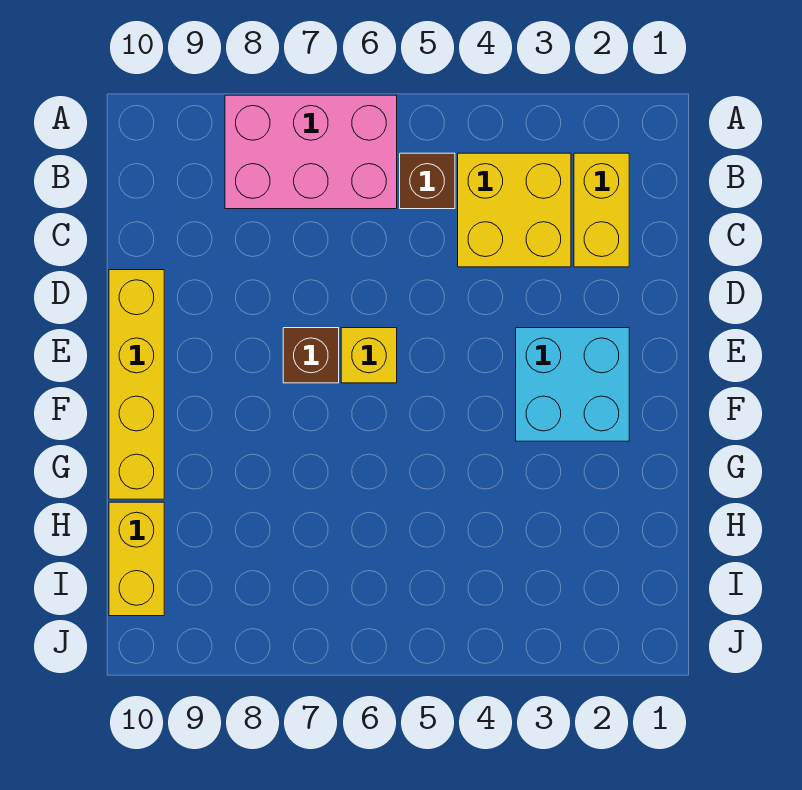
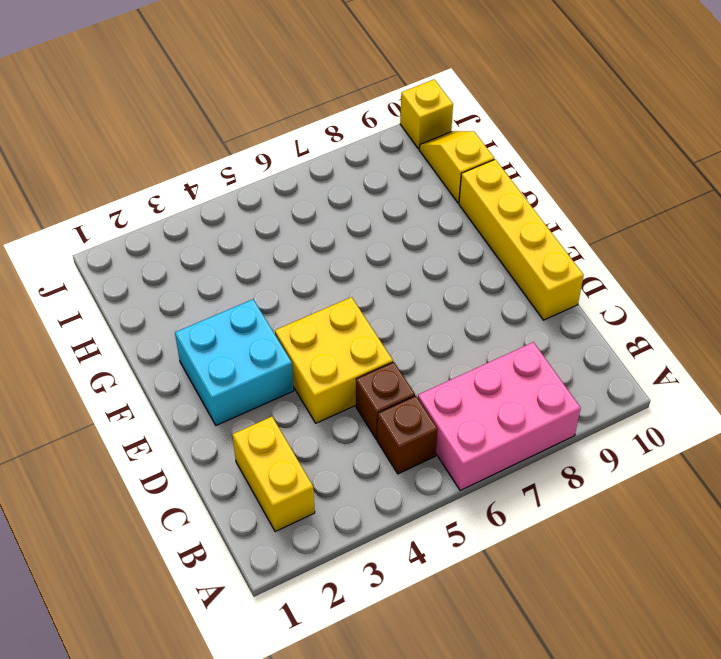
yellow 2x2 brick [458,153,571,267] -> yellow 2x2 brick moved to [275,297,393,423]
yellow 1x1 brick [341,328,397,383] -> yellow 1x1 brick moved to [400,79,453,149]
brown 1x1 brick [283,328,339,383] -> brown 1x1 brick moved to [356,362,415,439]
yellow 1x2 brick [109,502,164,616] -> yellow 1x2 slope [419,131,494,203]

